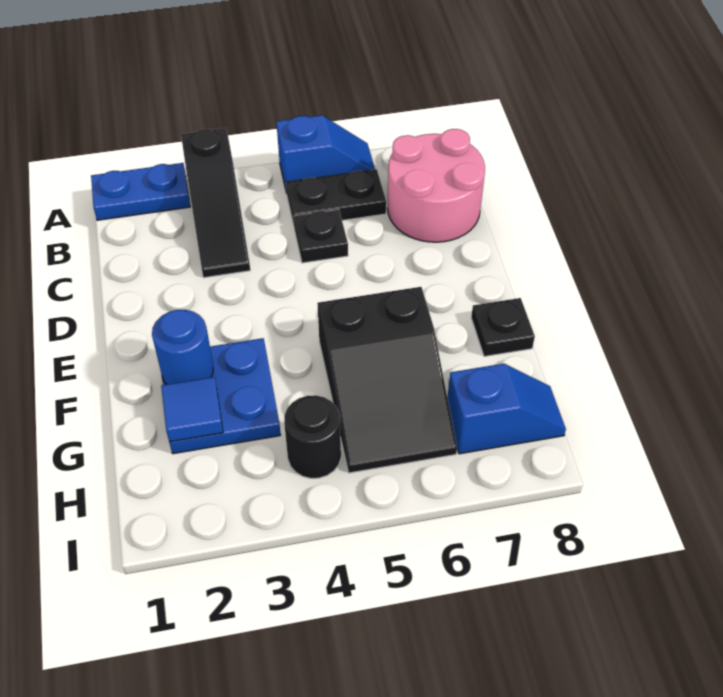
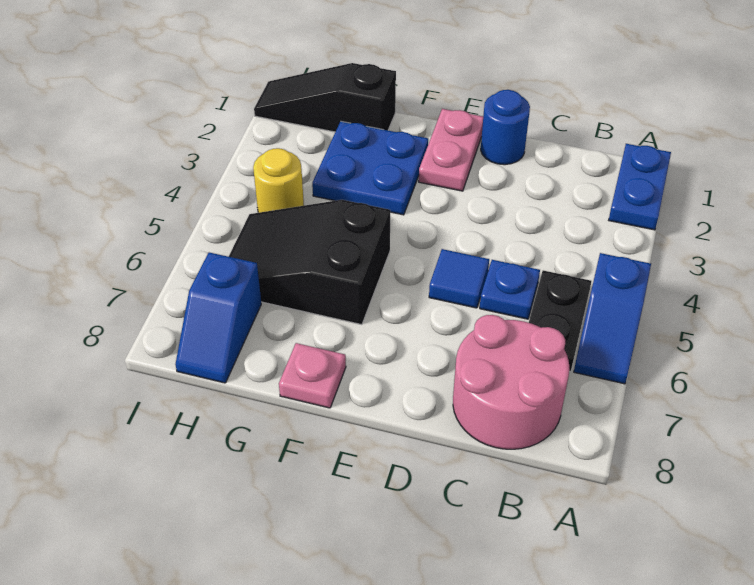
black 1x3 slope [181,128,250,278] -> black 1x3 slope moved to [254,63,396,132]
black 1x1 plate [293,210,348,263] -> blue 1x1 plate [480,260,540,319]
none -> pink 1x2 plate [419,109,483,191]
blue 1x1 round brick [152,310,213,384] -> blue 1x1 round brick moved to [481,90,530,165]
black 1x1 plate [471,298,535,356] -> pink 1x1 plate [279,343,346,408]
blue 1x1 tile [161,377,223,442] -> blue 1x1 tile moved to [429,249,489,308]
black 1x1 round brick [284,395,341,478] -> yellow 1x1 round brick [253,148,304,213]

